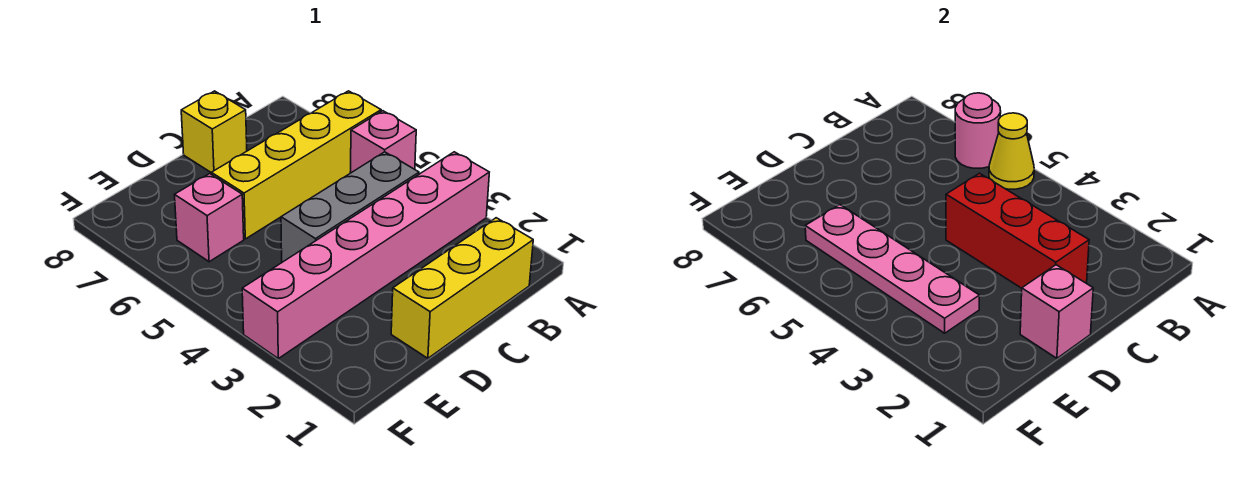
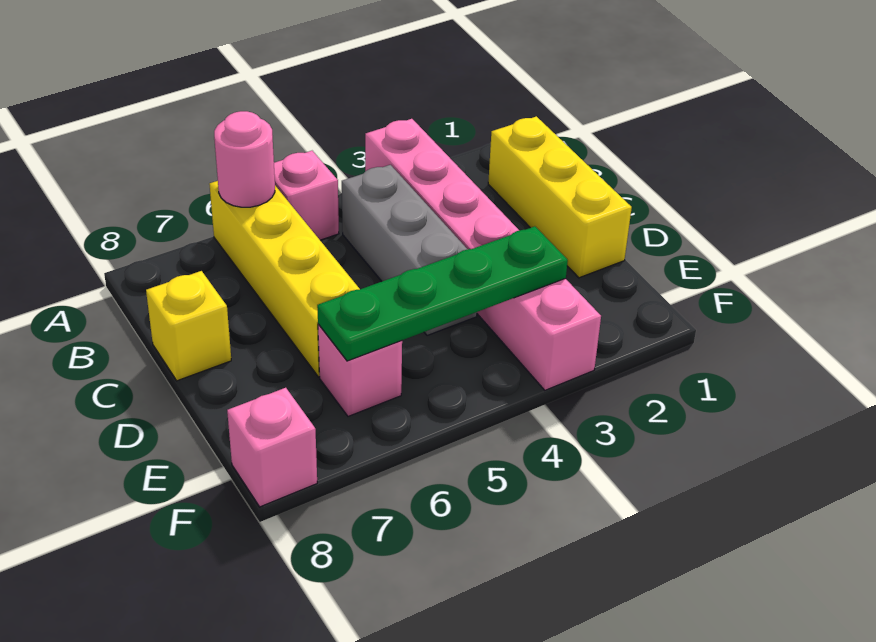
yellow 1x1 cone [989,113,1034,189] -> none
red 1x3 brick [946,173,1089,288] -> none
pink 1x1 brick [1020,265,1093,358] -> pink 1x1 brick moved to [227,388,317,507]
pink 1x4 plate [805,205,979,333] -> green 1x4 plate [317,226,568,361]

